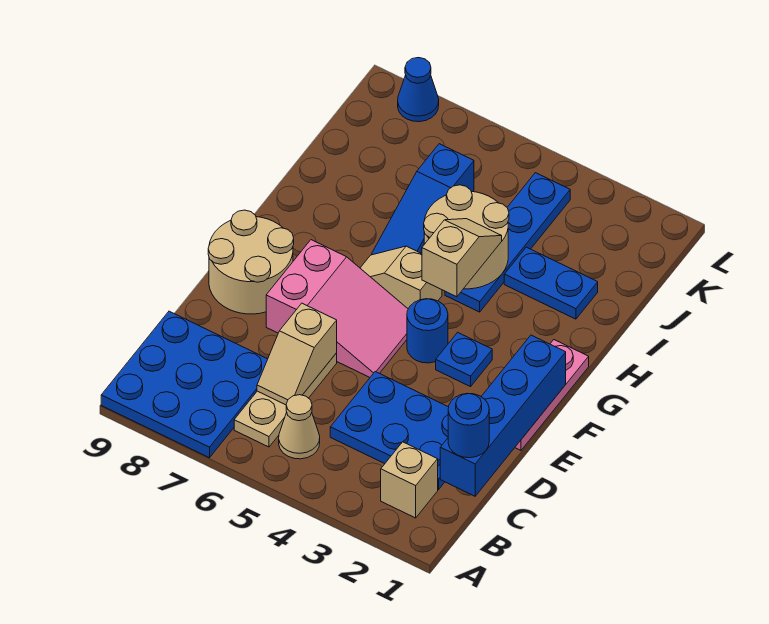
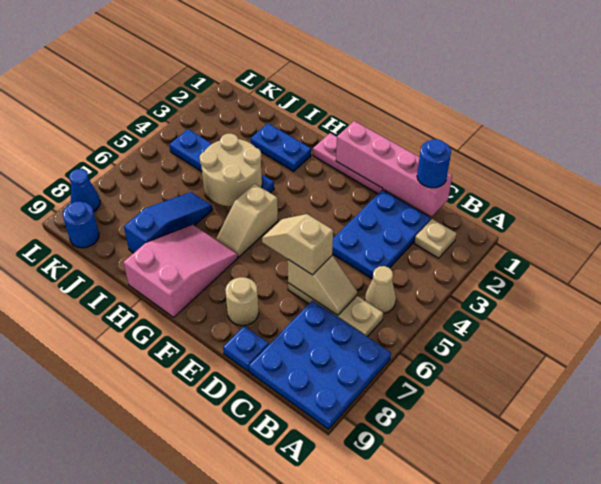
tan 1x1 brick [381,442,438,518] -> tan 1x1 plate [414,219,457,258]
blue 1x4 brick [440,335,566,496] -> pink 1x4 brick [336,121,452,217]
pink 2x3 slope [266,240,408,377] -> pink 2x3 slope moved to [123,224,238,317]
tan 2x2 round brick [208,210,294,314] -> tan 1x1 round brick [225,277,259,326]
blue 1x1 plate [436,332,492,387] -> blue 1x1 plate moved to [223,326,269,371]
blue 1x1 round brick [407,299,448,363] -> blue 1x1 round brick moved to [63,201,99,248]
tan 1x2 slope [422,219,502,297] -> tan 1x2 slope moved to [262,214,333,275]
blue 1x3 slope [372,144,474,255] -> blue 1x3 slope turned to [124,192,213,253]
blue 1x2 plate [504,247,598,319] -> blue 1x2 plate turned to [251,123,311,171]

